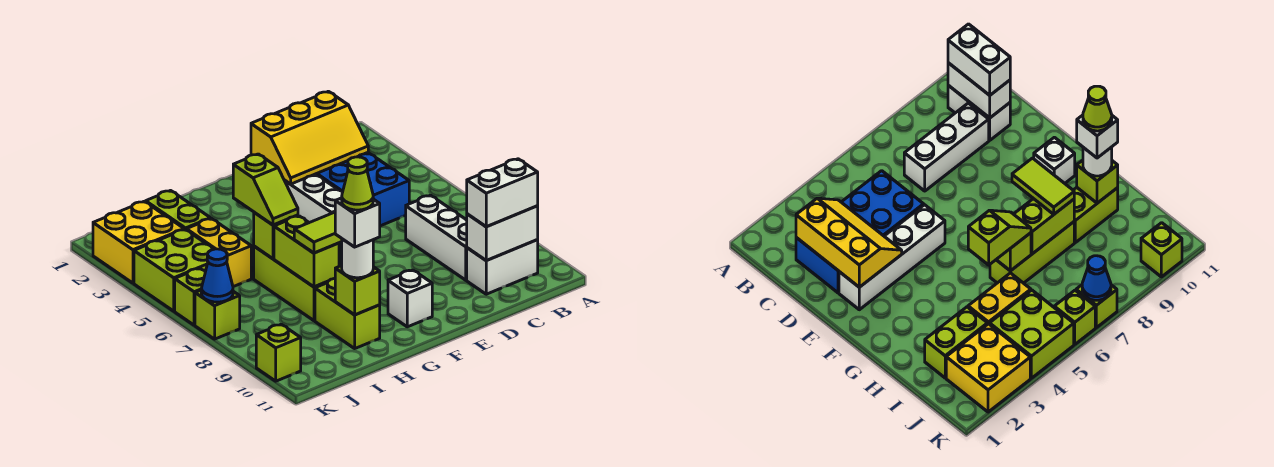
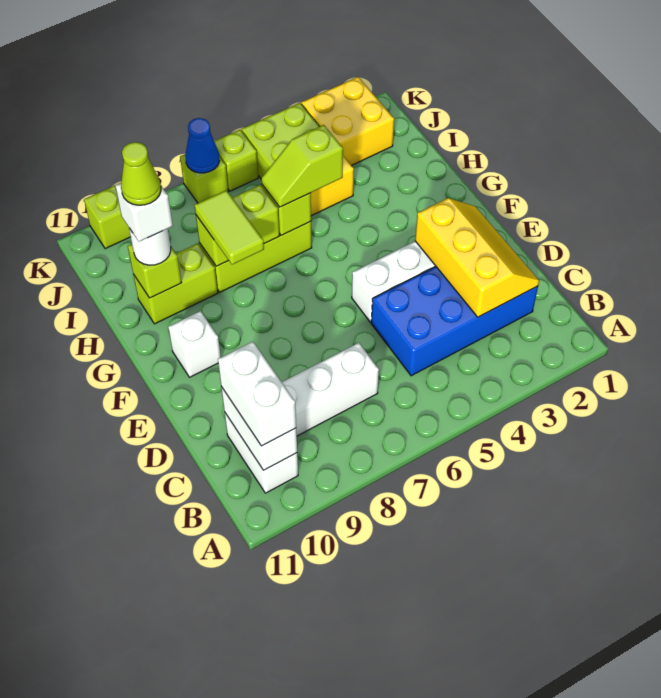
yellow 2x3 slope [251,91,368,184] -> yellow 2x3 slope turned to [415,198,539,317]
lime 1x2 brick [146,191,211,230] -> none

